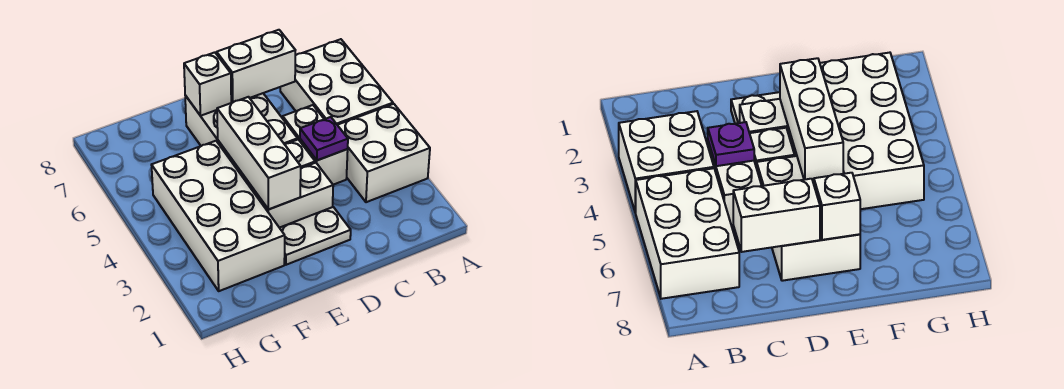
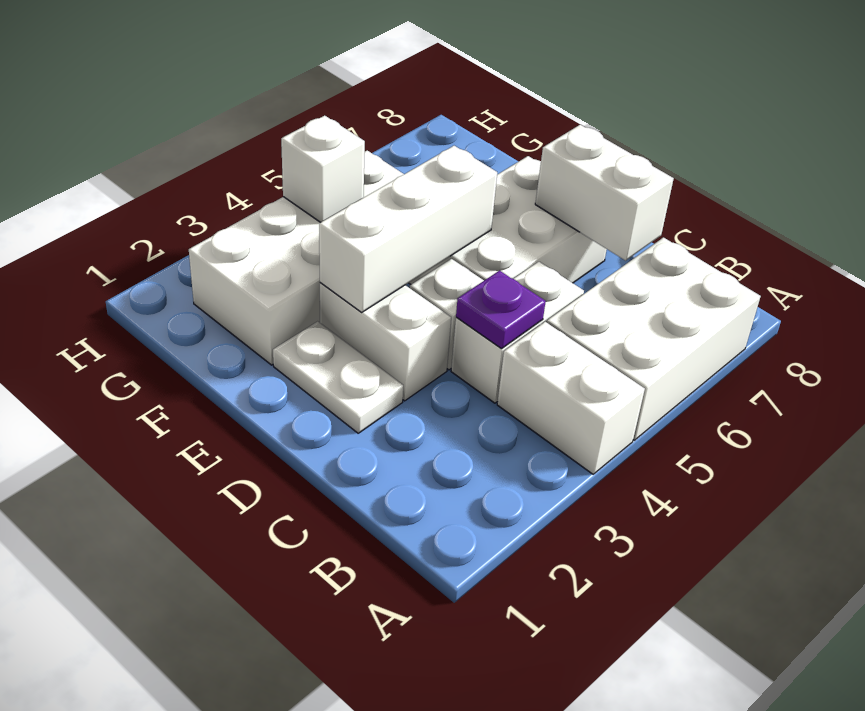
white 2x2 brick [338,104,430,202] -> white 1x2 brick [497,322,645,474]
white 1x1 brick [184,52,231,116] -> white 1x1 brick moved to [281,116,365,222]

